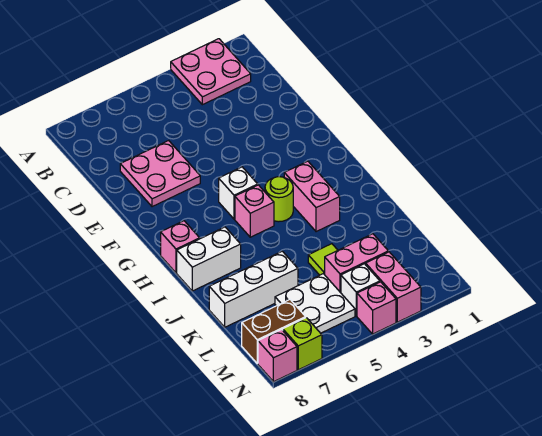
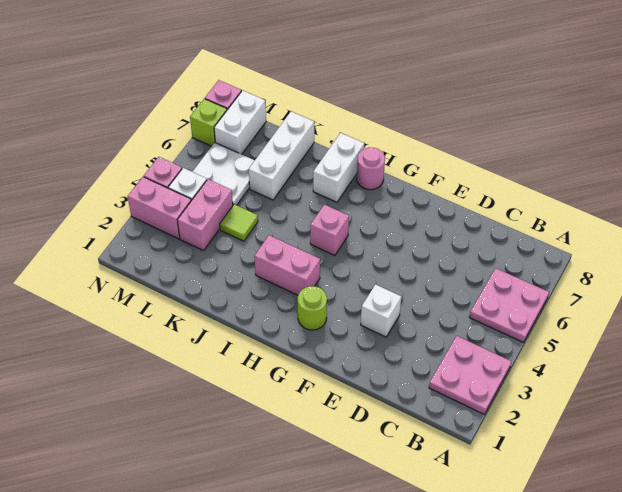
pink 2x2 plate [120,141,200,207] -> pink 2x2 plate moved to [469,268,549,342]
white 1x1 brick [219,167,258,219] -> white 1x1 brick moved to [361,285,401,337]
lime 1x1 round brick [265,177,293,222] -> lime 1x1 round brick moved to [298,286,327,330]
pink 1x1 brick [161,221,200,273] -> pink 1x1 round brick [357,147,385,190]
brown 1x2 brick [242,300,306,363] -> white 1x2 brick [214,90,266,154]

